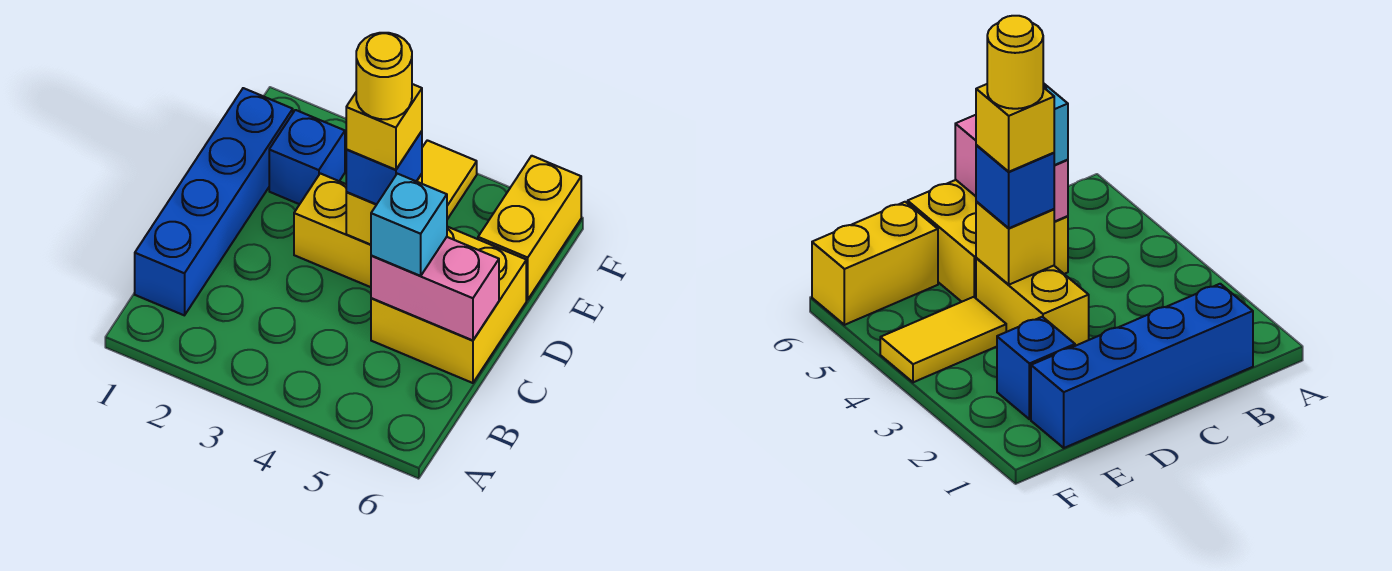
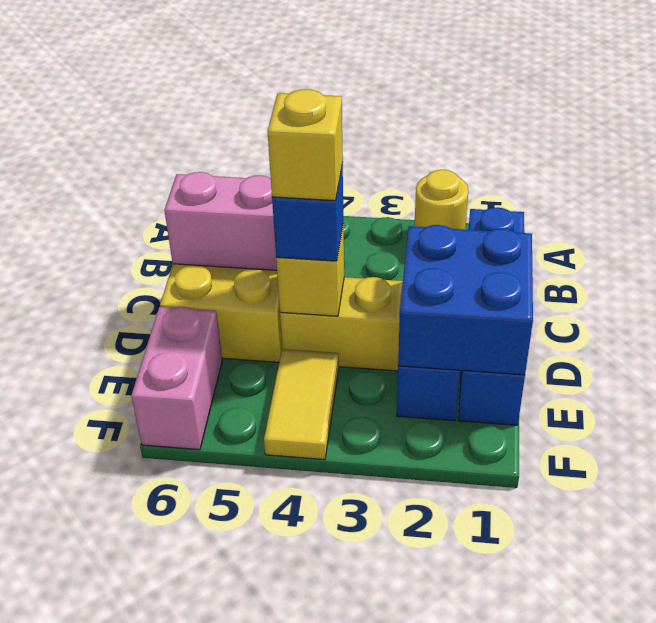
cyan 1x1 brick [371,174,447,276] -> none
none -> blue 2x2 brick [398,225,533,375]
yellow 1x1 round brick [356,33,412,119] -> yellow 1x1 round brick moved to [414,170,468,230]
yellow 1x2 brick [478,156,581,300] -> pink 1x2 brick [131,307,222,450]

